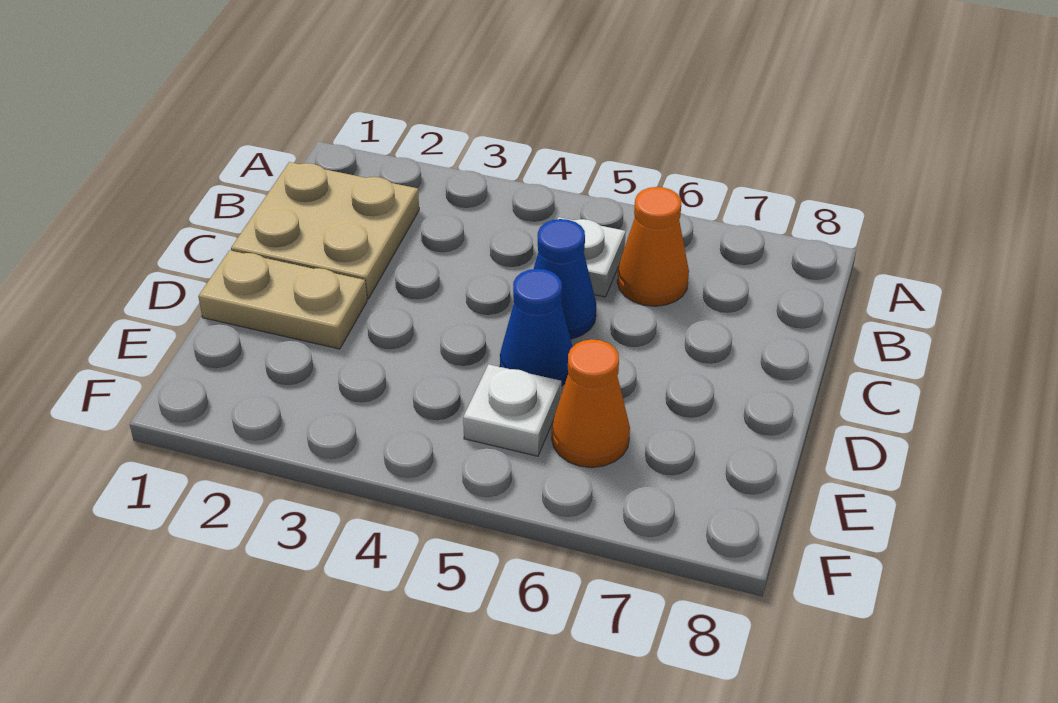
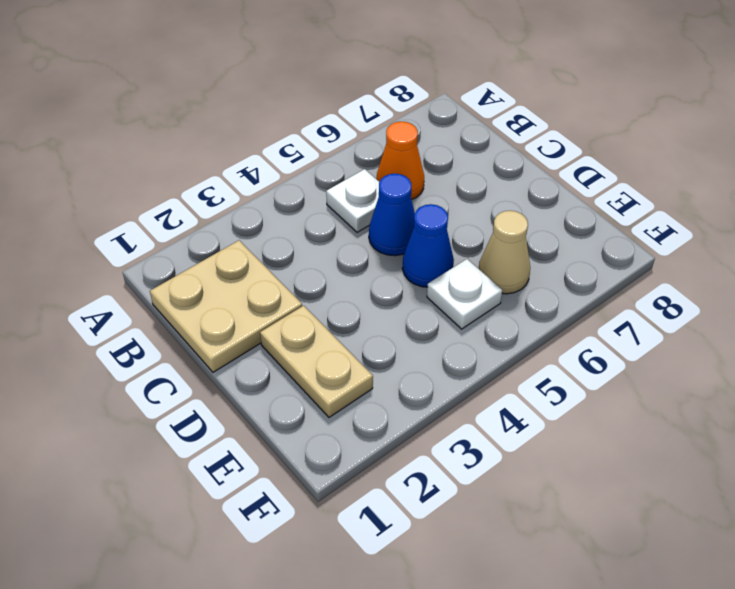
tan 1x2 plate [198,250,367,349] -> tan 1x2 plate turned to [260,306,373,417]
orange 1x1 cone [552,339,630,468] -> tan 1x1 cone [479,211,530,294]

